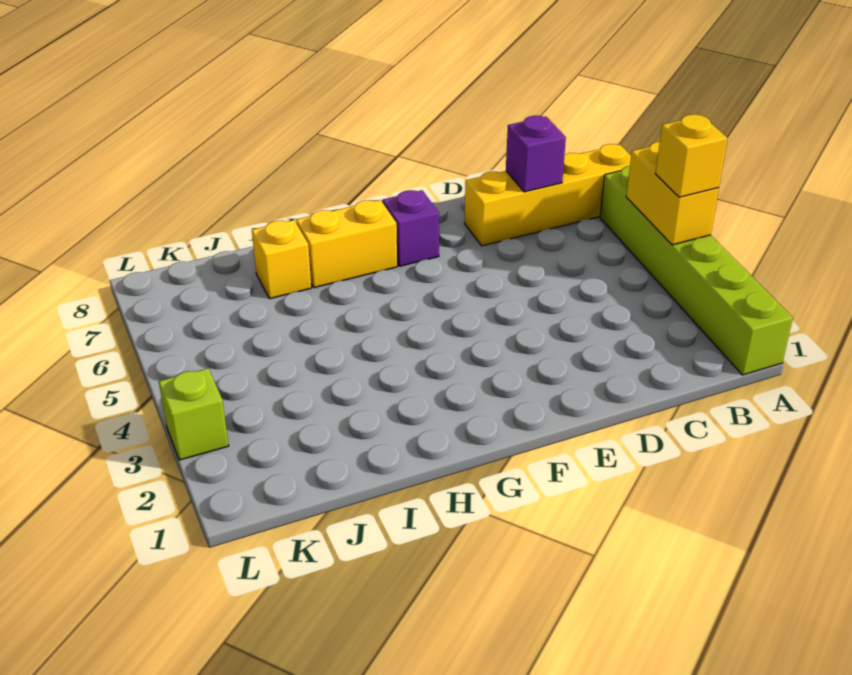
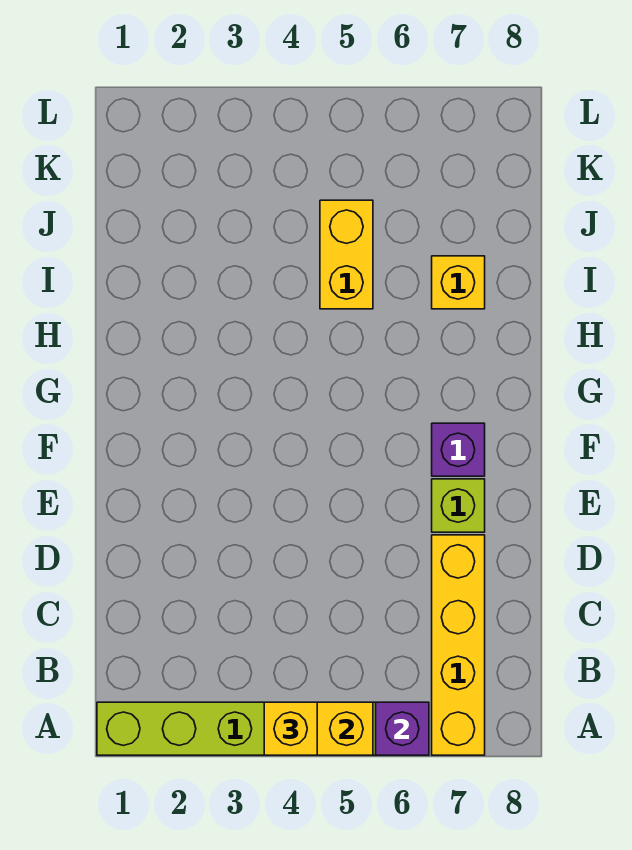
purple 1x1 brick [506,116,566,192] -> purple 1x1 brick moved to [376,702,429,755]
yellow 1x2 brick [296,200,397,288] -> yellow 1x2 brick moved to [320,200,373,309]
lime 1x1 brick [159,368,229,460] -> lime 1x1 brick moved to [432,479,485,532]

